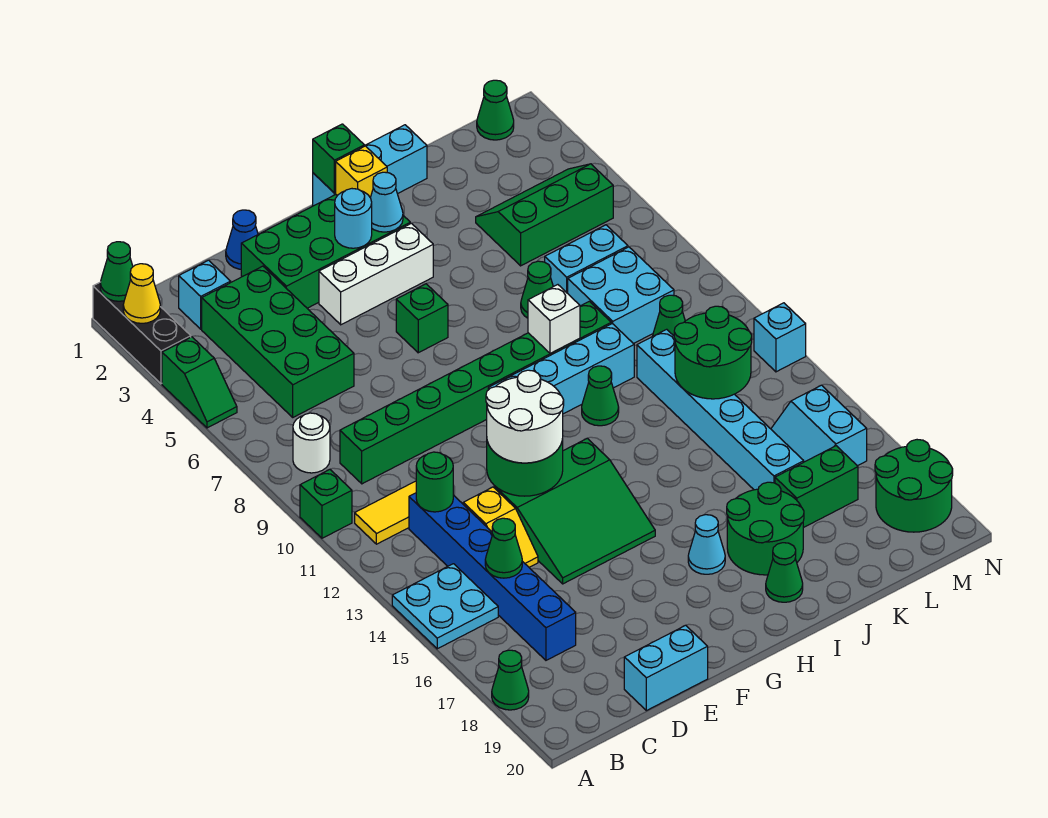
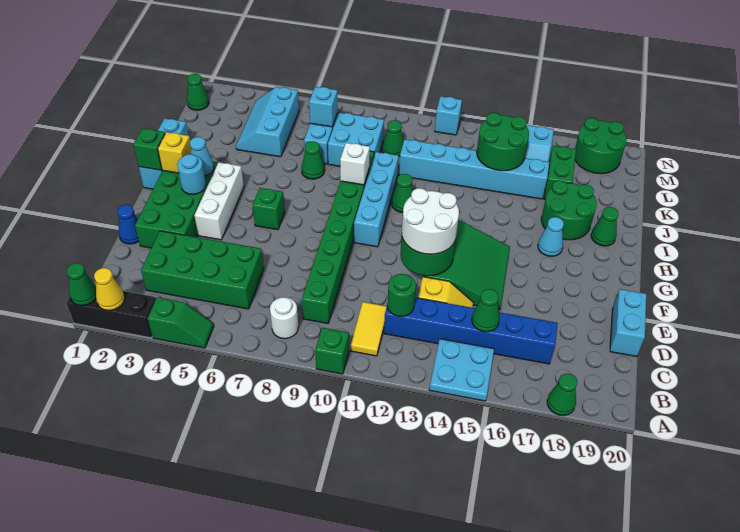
cyan 1x1 brick [179,260,231,329] -> cyan 1x1 brick moved to [309,87,338,127]
green 2x3 slope [476,164,613,266] -> cyan 2x3 slope [236,87,299,157]
green 2x2 round brick [674,306,752,399] -> green 2x2 round brick moved to [477,113,529,171]

